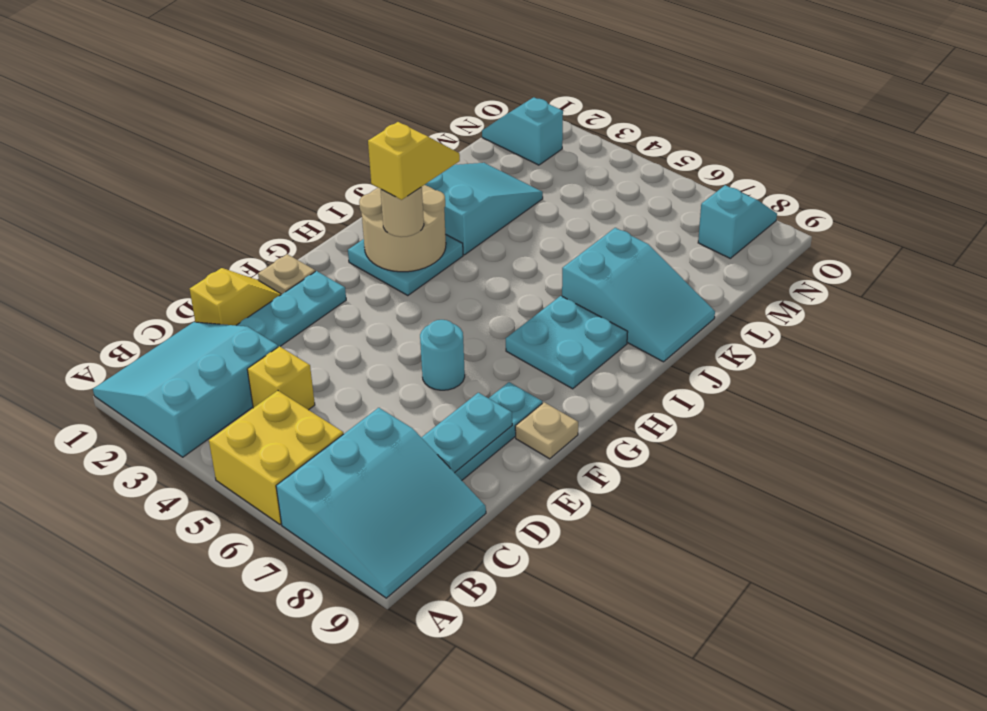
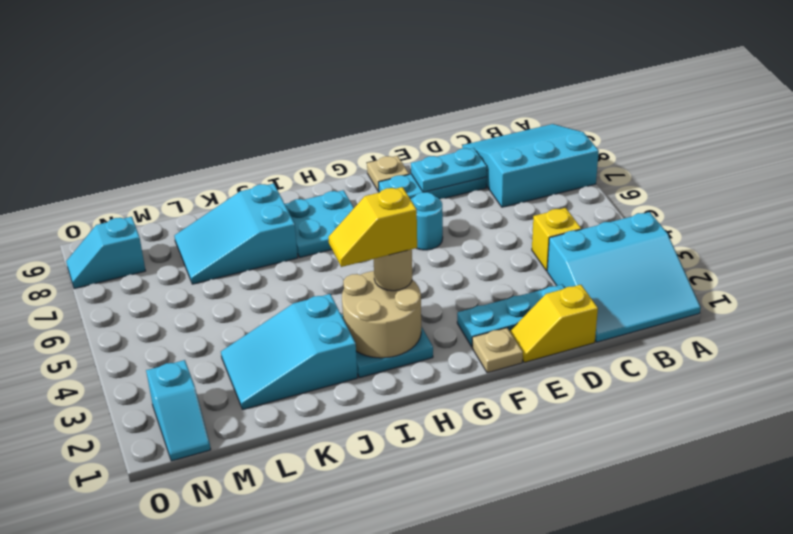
yellow 2x2 brick [209,391,343,525] -> none
cyan 2x3 slope [562,228,715,362] -> cyan 2x3 slope turned to [174,183,298,284]

